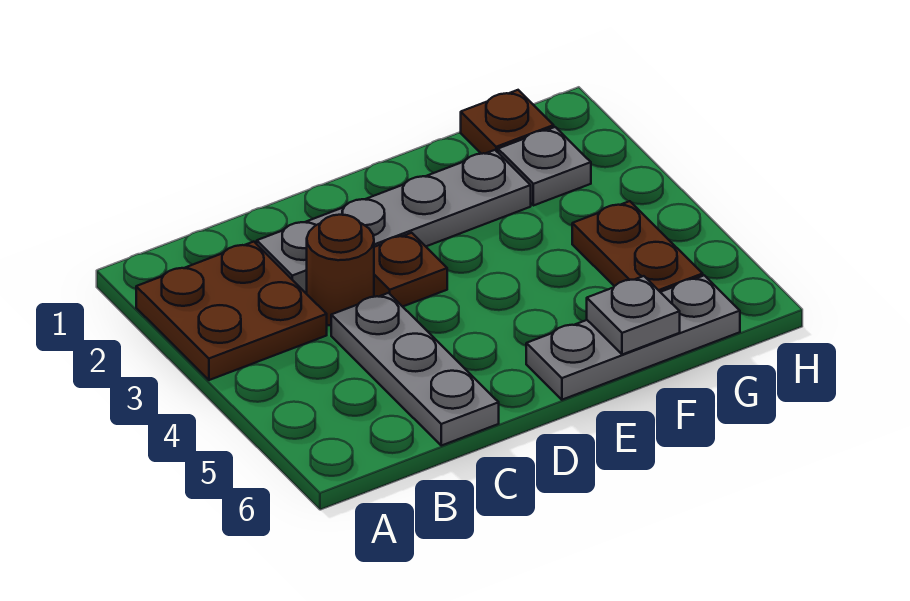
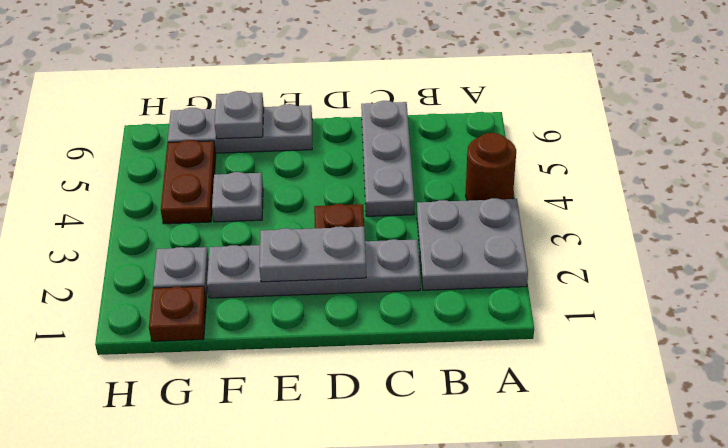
brown 2x2 plate [136,242,327,380] -> grey 2x2 plate [417,198,528,290]
brown 1x1 round brick [307,215,374,326] -> brown 1x1 round brick moved to [465,133,516,201]
none -> grey 1x2 plate [259,226,366,282]
none -> grey 1x1 plate [212,172,263,222]

